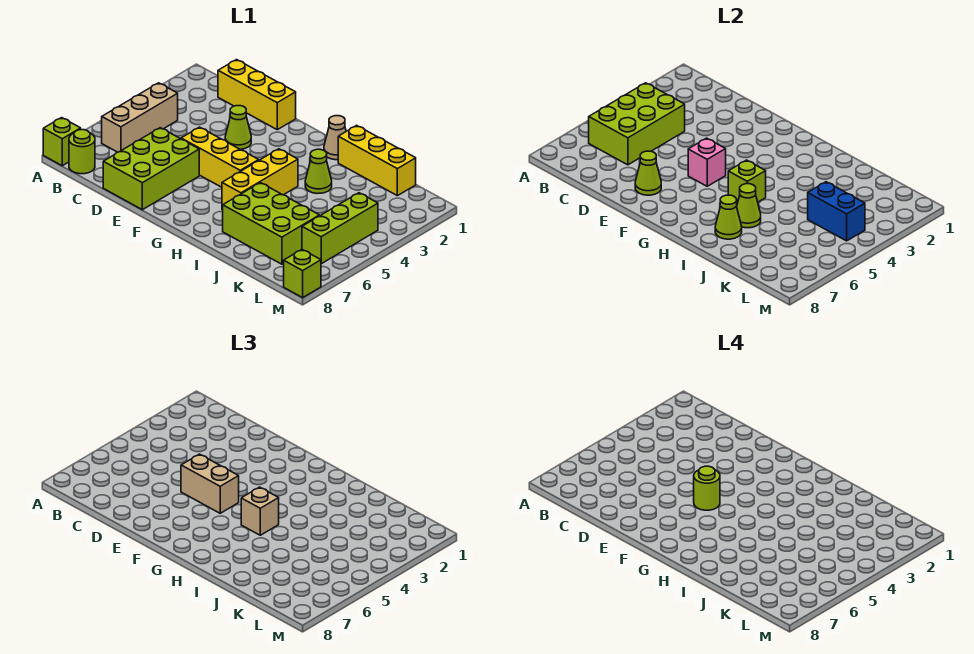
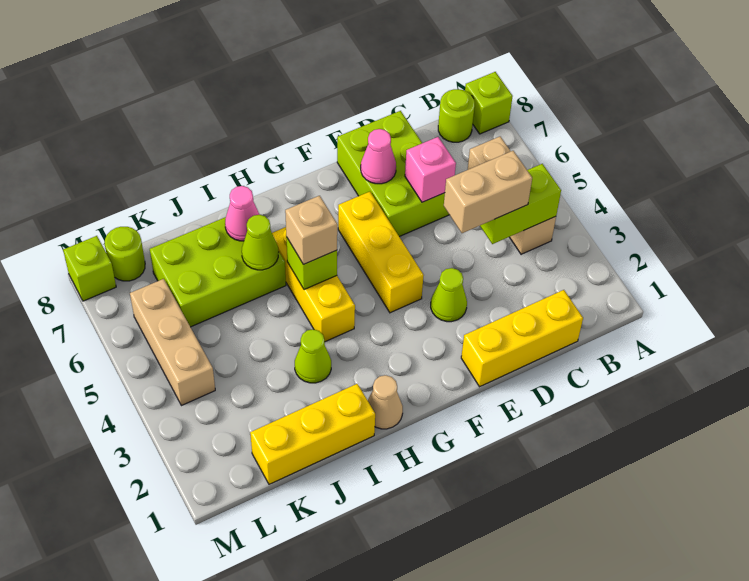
lime 2x3 brick [589,83,685,165] -> lime 1x2 brick [480,164,561,244]
yellow 1x3 brick [181,127,259,187] -> yellow 1x3 brick turned to [338,192,424,313]
tan 1x2 brick [181,454,239,513] -> tan 1x2 brick moved to [444,151,532,233]
lime 1x1 cone [635,151,661,195] -> pink 1x1 cone [361,129,396,184]
pink 1x1 brick [688,138,726,186] -> pink 1x1 brick moved to [405,137,456,202]
lime 1x1 round brick [694,466,720,510] -> lime 1x1 round brick moved to [105,227,145,281]
lime 1x1 cone [715,195,742,239] -> pink 1x1 cone [225,186,260,241]
blue 1x2 brick [808,182,865,241] -> none
lime 1x3 brick [302,193,378,264] -> tan 1x3 brick [130,279,215,406]

